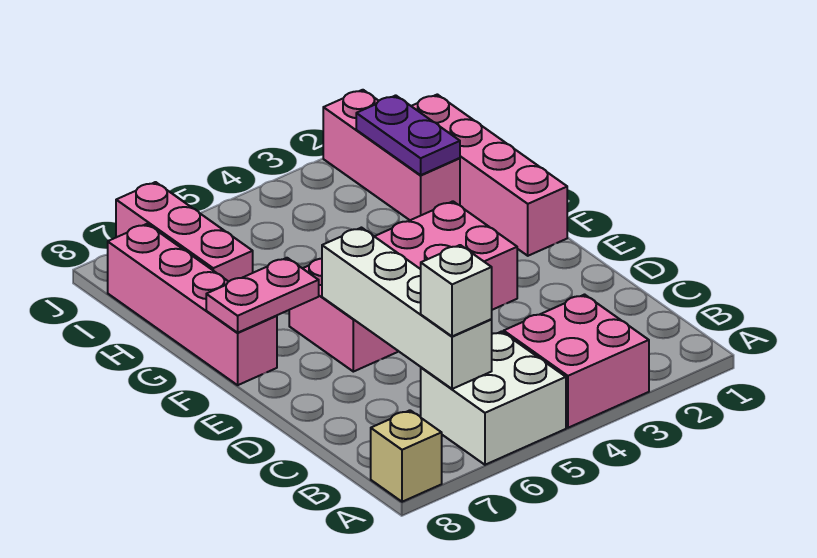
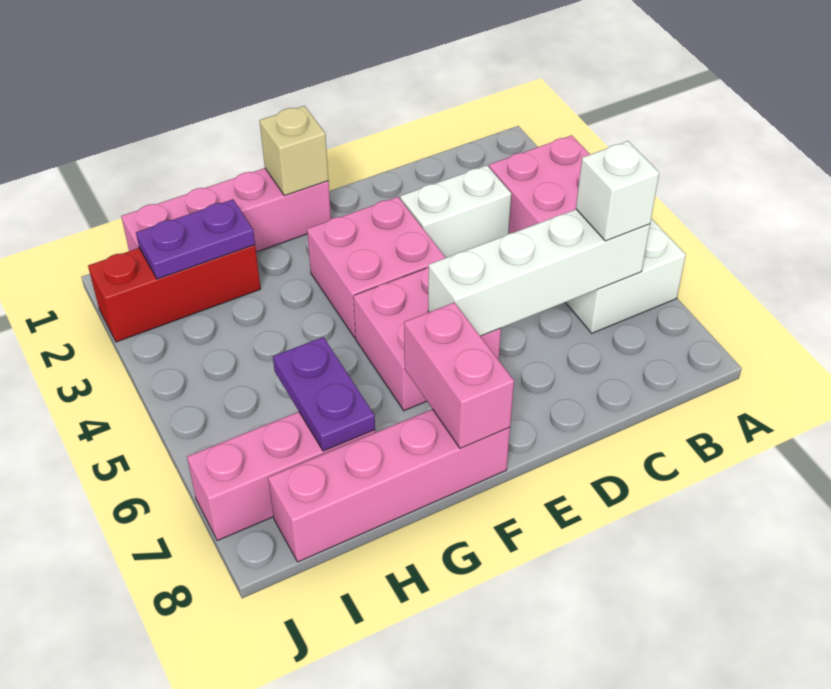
tan 1x1 brick [371,410,442,502] -> tan 1x1 brick moved to [260,106,328,196]
none -> white 1x2 brick [400,165,511,258]
pink 1x2 plate [206,258,319,333] -> pink 1x2 brick [404,303,514,448]
pink 1x3 brick [323,90,460,220] -> red 1x3 brick [88,245,261,342]
none -> purple 1x2 plate [273,337,375,451]

